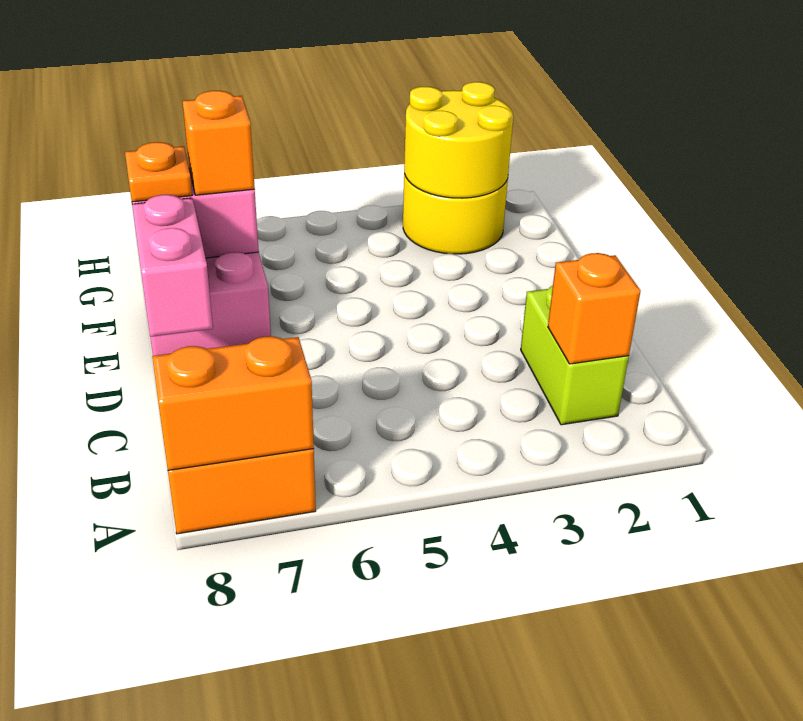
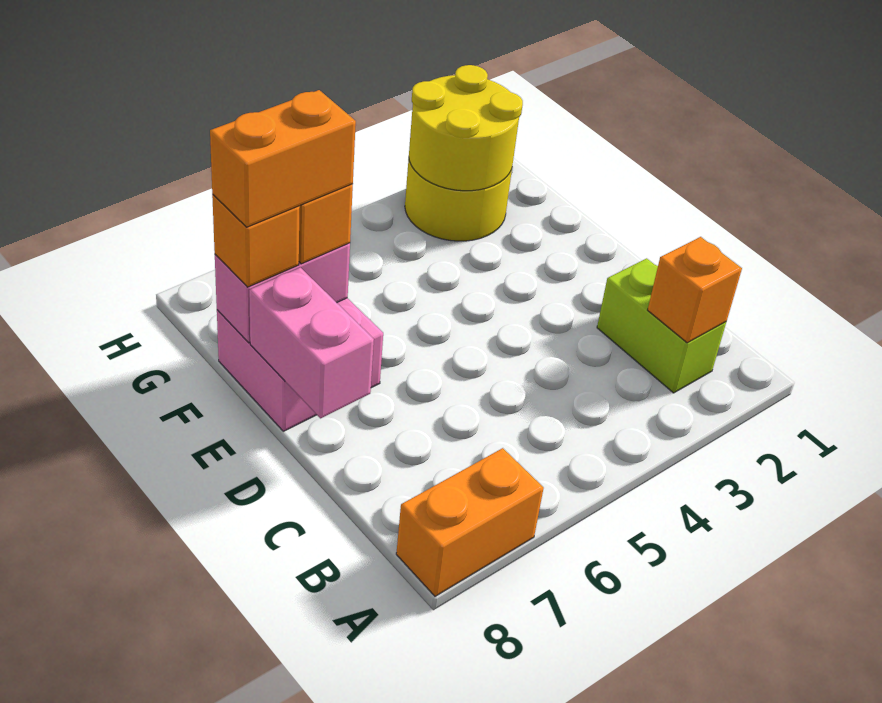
orange 1x2 brick [152,336,314,470] -> orange 1x2 brick moved to [210,90,356,227]
orange 1x1 plate [125,142,192,202] -> orange 1x1 brick [212,195,300,287]

